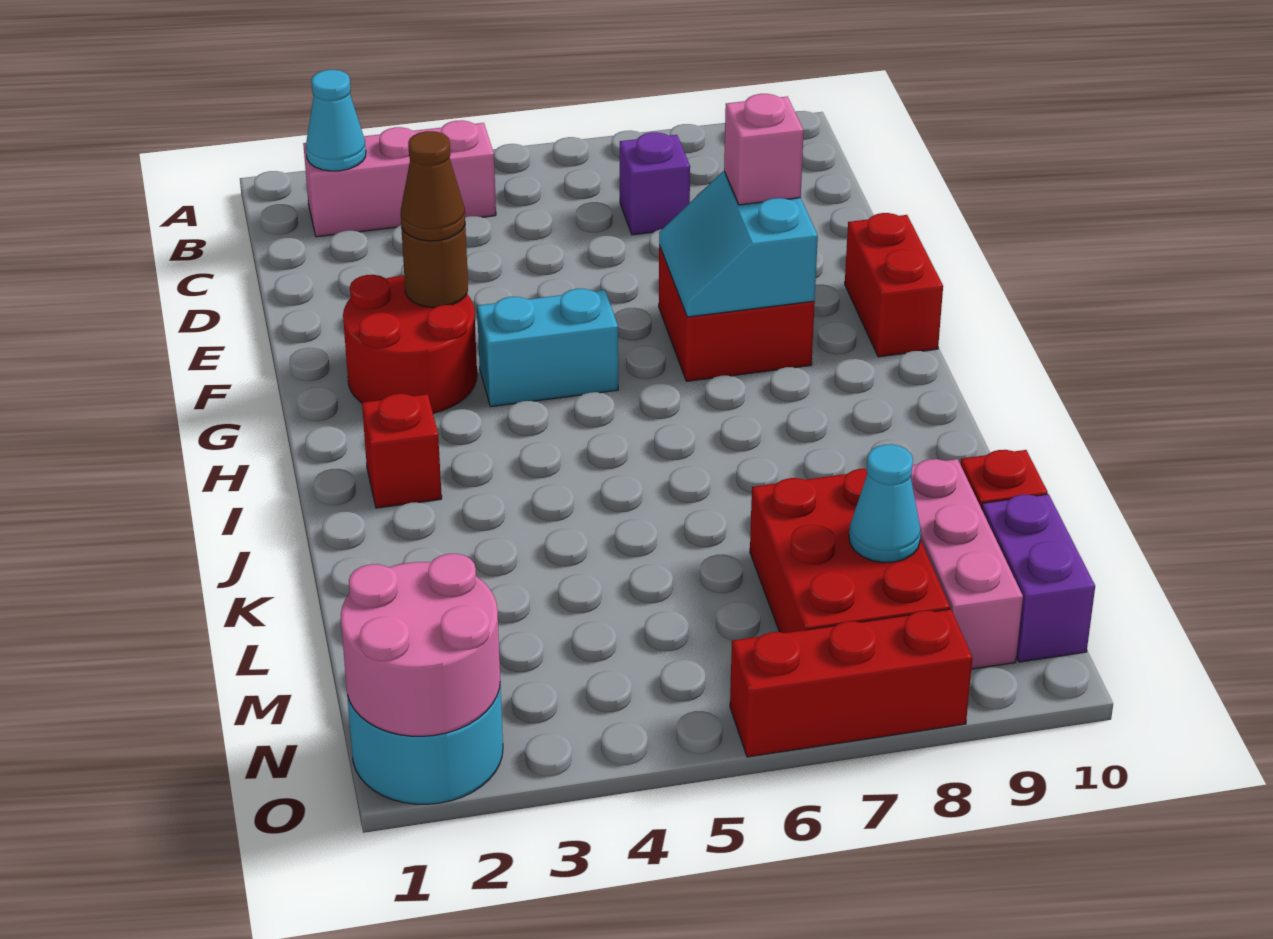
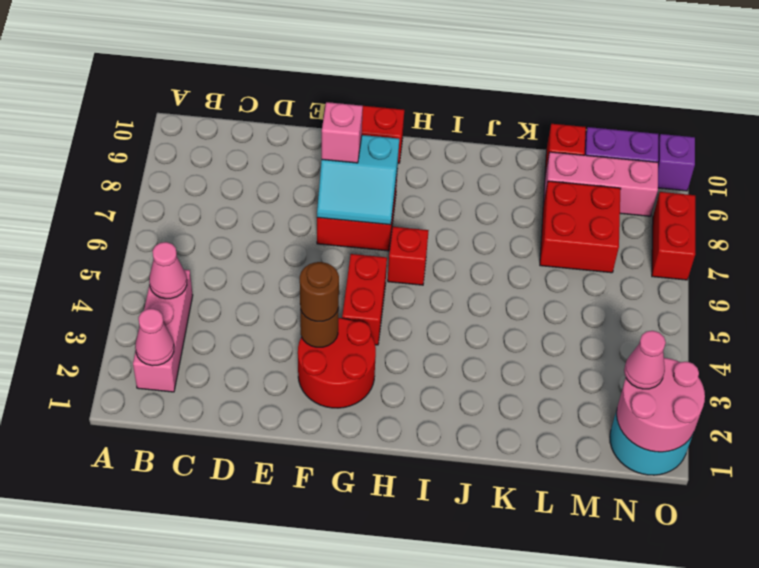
cyan 1x1 cone [306,70,366,171] -> pink 1x1 cone [135,309,174,366]
none -> pink 1x1 cone [149,242,187,299]
purple 1x1 brick [620,132,690,235] -> purple 1x1 brick moved to [658,134,695,191]
brown 1x1 cone [401,131,465,241] -> brown 1x1 round brick [300,262,339,321]
cyan 1x2 brick [477,289,618,407] -> red 1x2 brick [342,254,387,345]
red 1x1 brick [362,394,442,508] -> red 1x1 brick moved to [388,227,429,285]
red 2x3 brick [750,469,950,633] -> red 2x2 brick [540,181,621,273]
cyan 1x1 cone [849,444,921,563] -> none
none -> pink 1x1 cone [624,331,666,389]
red 1x3 brick [730,609,973,757] -> red 1x2 brick [652,192,695,280]

